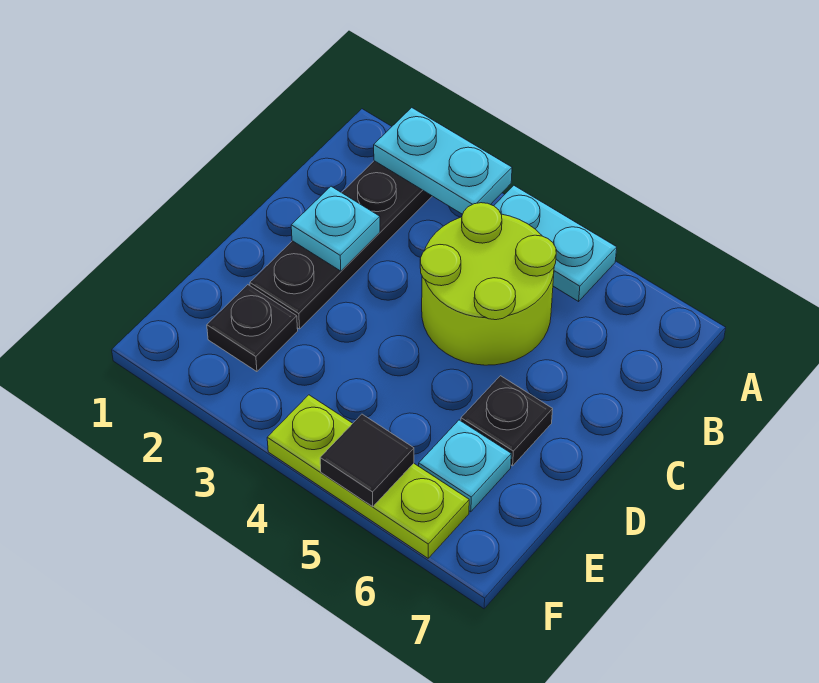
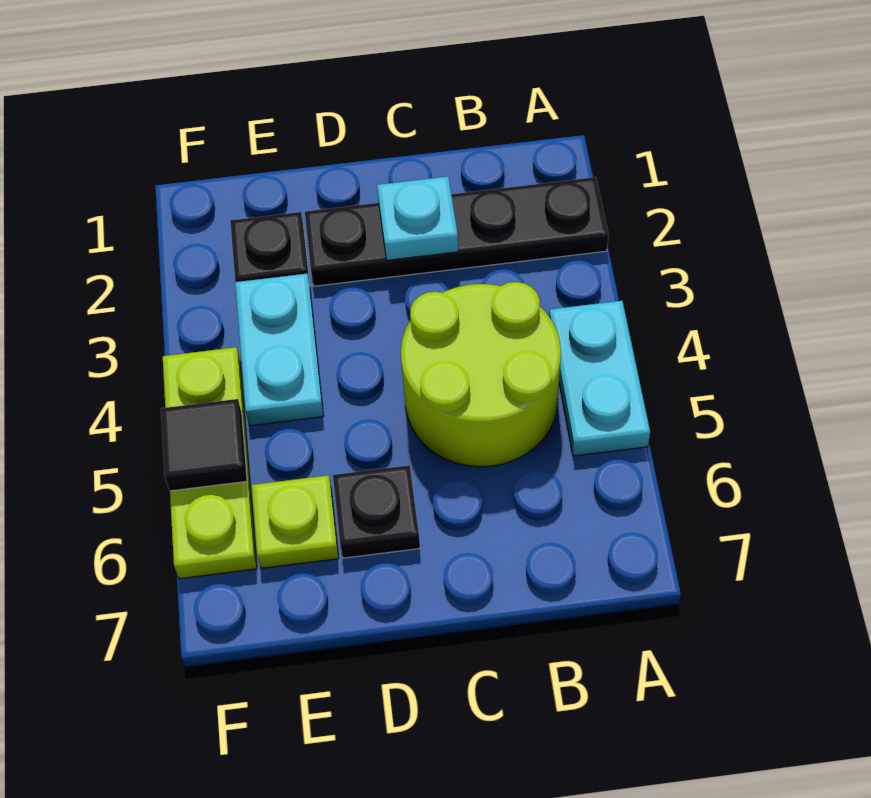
cyan 1x2 plate [374,108,512,214] -> cyan 1x2 plate moved to [235,274,324,426]
cyan 1x1 plate [419,420,511,512] -> lime 1x1 plate [252,475,339,568]

